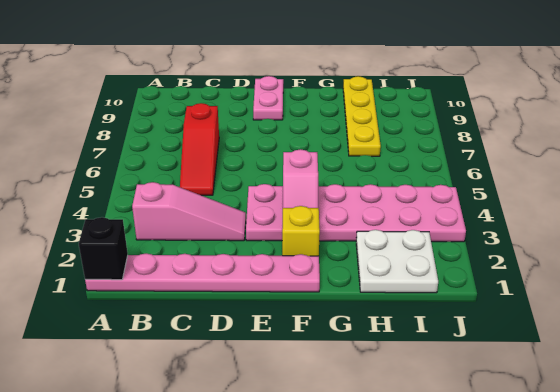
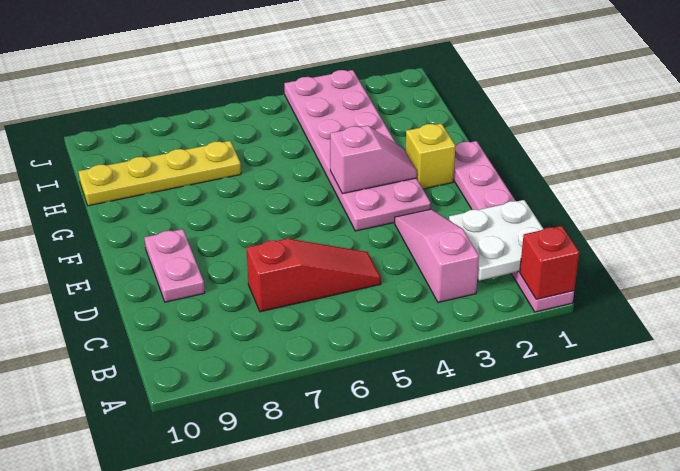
black 1x1 brick [79,217,128,280] -> red 1x1 brick [520,226,579,299]
pink 1x2 plate [253,76,283,120] -> pink 1x2 plate turned to [144,229,205,302]
white 2x2 plate [356,230,438,293] -> white 2x2 plate moved to [449,200,543,281]

